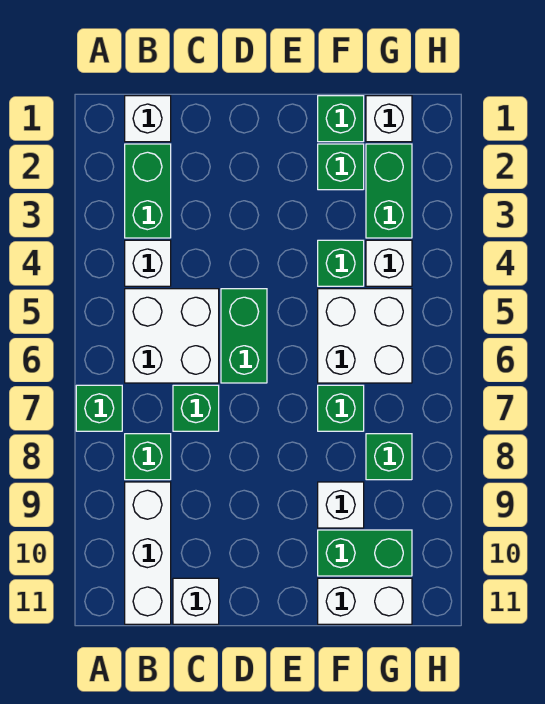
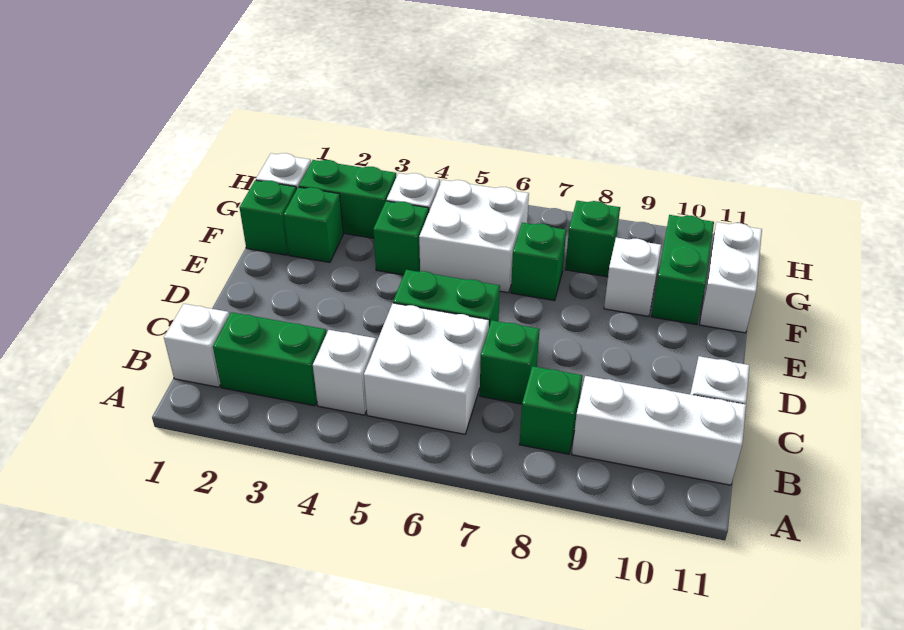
green 1x1 brick [76,385,122,431] -> none

